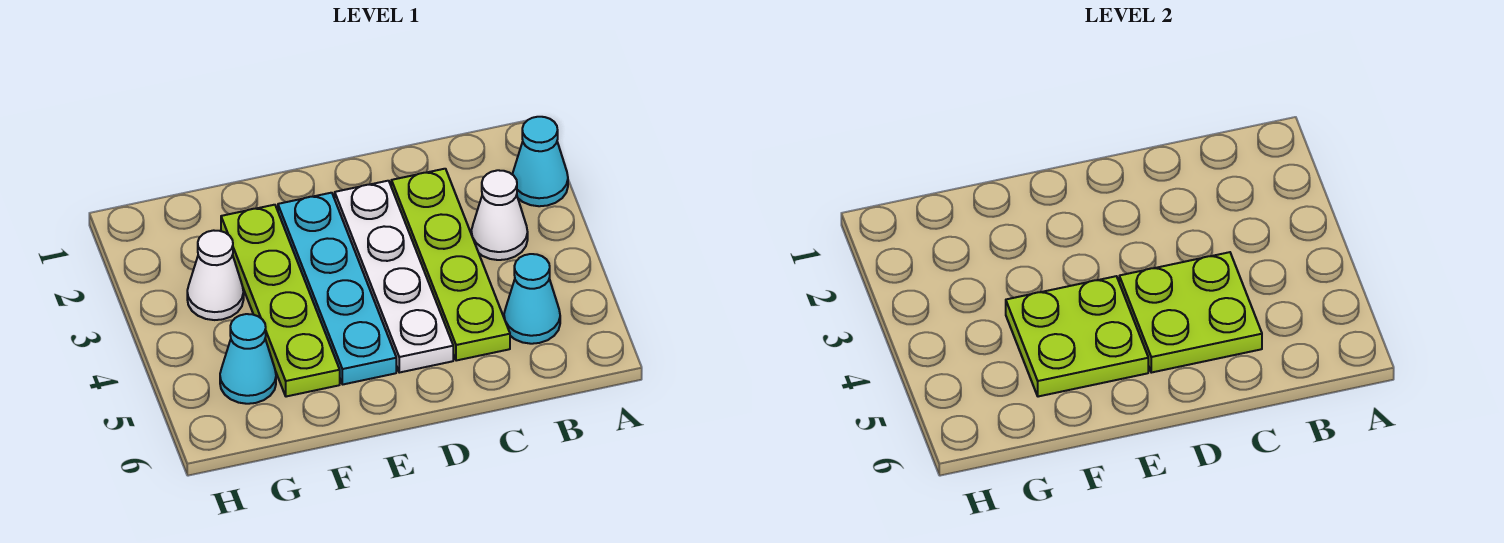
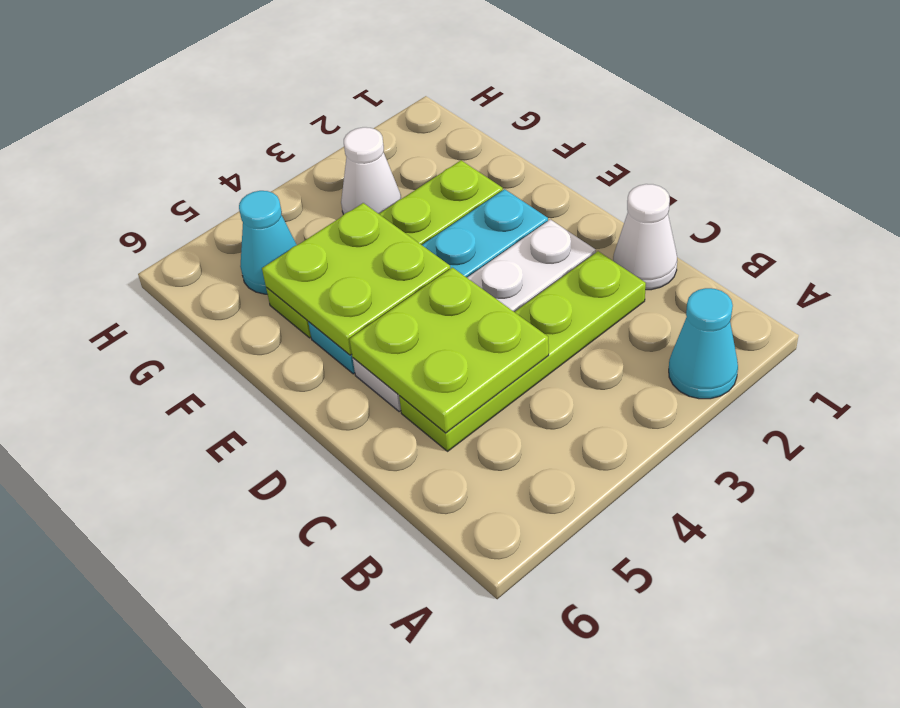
white 1x1 cone [471,170,528,260] -> white 1x1 cone moved to [613,184,677,290]
cyan 1x1 cone [504,254,560,344] -> none

